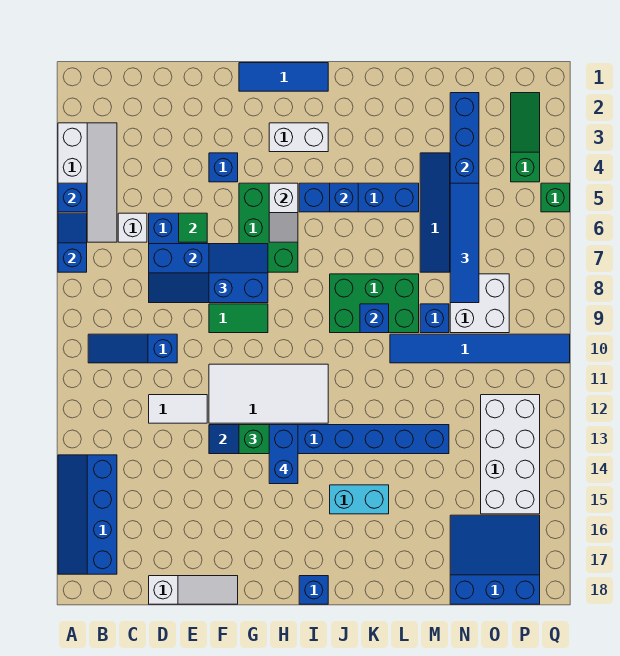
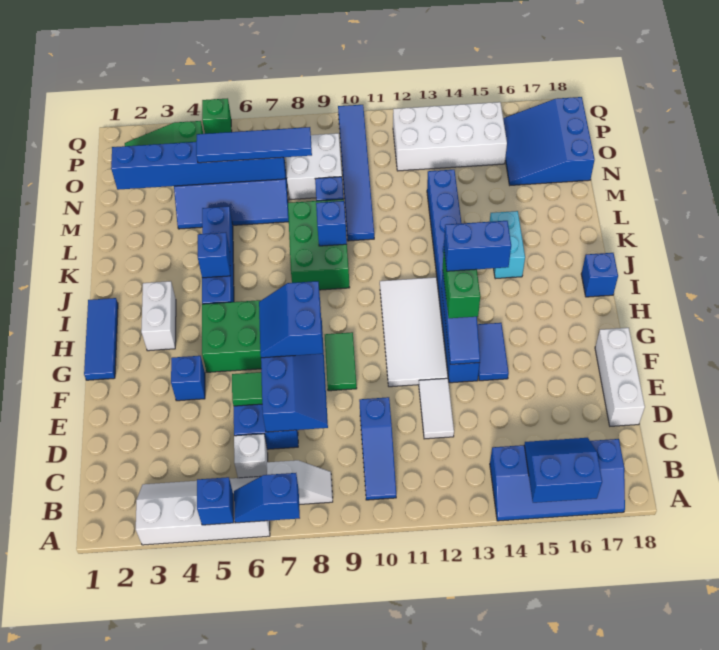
none -> blue 2x2 slope [524,437,602,503]
white 1x3 slope [149,576,238,604] -> white 1x3 brick [595,328,645,426]
none -> blue 1x2 tile [477,323,509,381]
white 1x2 slope [269,183,298,242] -> white 1x2 slope moved to [267,460,333,505]

